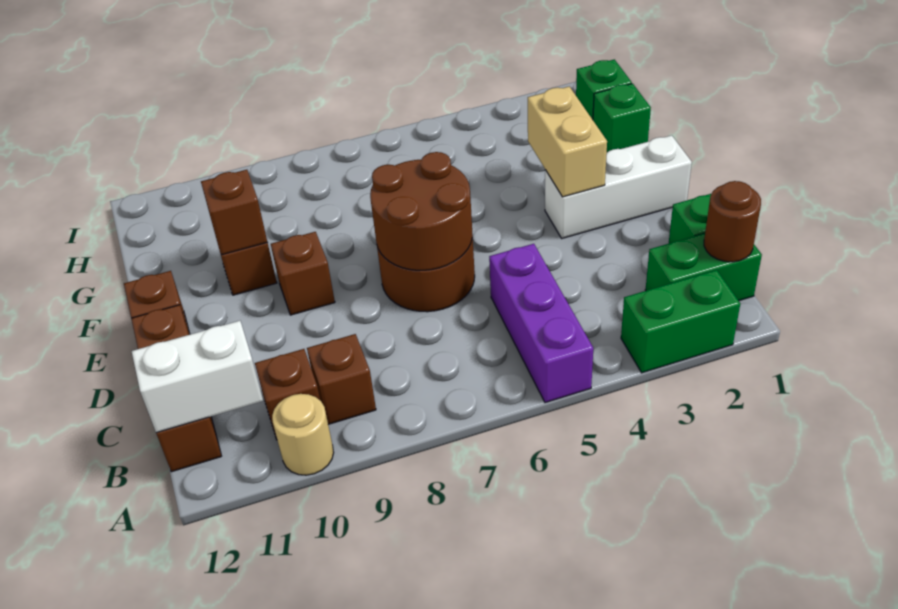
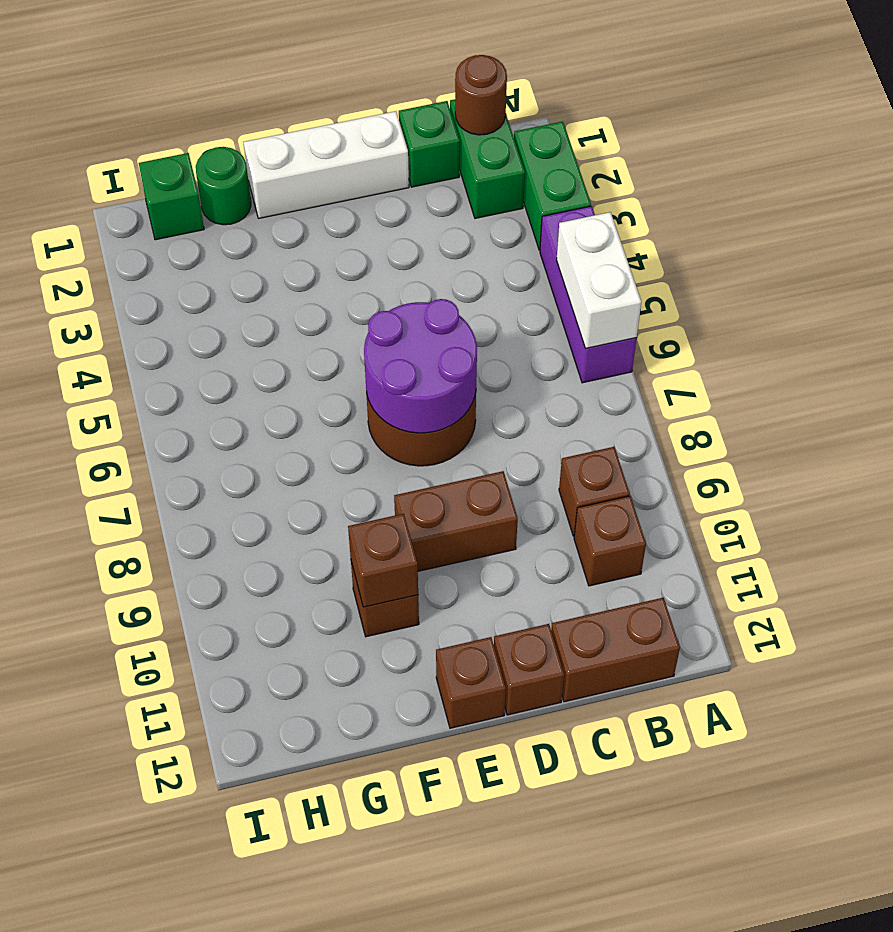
purple 1x3 brick [489,244,593,403] -> purple 1x3 brick turned to [540,206,637,383]
tan 1x1 round brick [272,394,334,475] -> none
white 1x2 brick [132,321,263,433] -> white 1x2 brick moved to [556,212,641,349]
brown 2x2 round brick [370,152,472,270] -> purple 2x2 round brick [364,299,477,433]
white 1x3 brick [545,135,692,238] -> white 1x3 brick turned to [244,111,409,218]
tan 1x2 brick [528,87,607,197] -> none
brown 1x1 brick [271,232,335,315] -> brown 1x2 brick [394,471,518,571]
green 1x1 brick [593,84,651,152] -> green 1x1 round brick [196,147,251,225]

